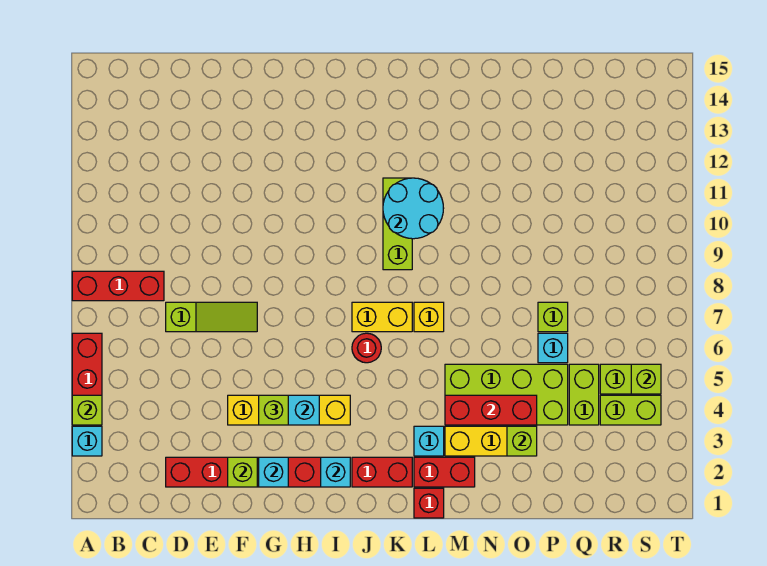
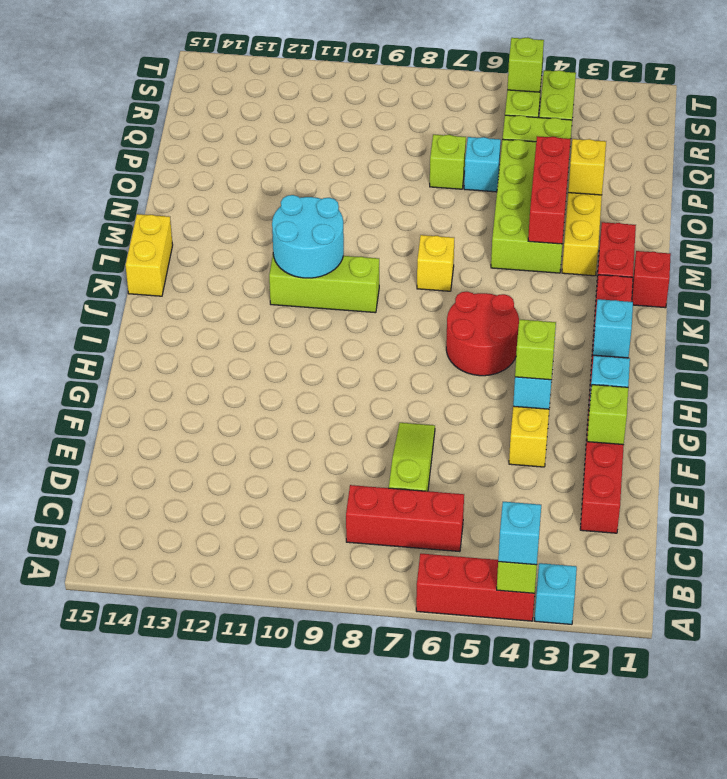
red 1x3 brick [72,271,164,301] -> red 1x3 brick turned to [346,485,464,552]
red 1x1 round brick [352,333,381,363] -> red 2x2 round brick [446,292,519,376]
yellow 1x2 brick [352,302,412,332] -> yellow 1x2 brick moved to [125,214,173,296]
cyan 1x1 brick [414,426,444,456] -> cyan 1x1 brick moved to [498,502,541,565]
lime 1x1 brick [507,426,537,456] -> yellow 1x1 brick [568,139,606,195]

